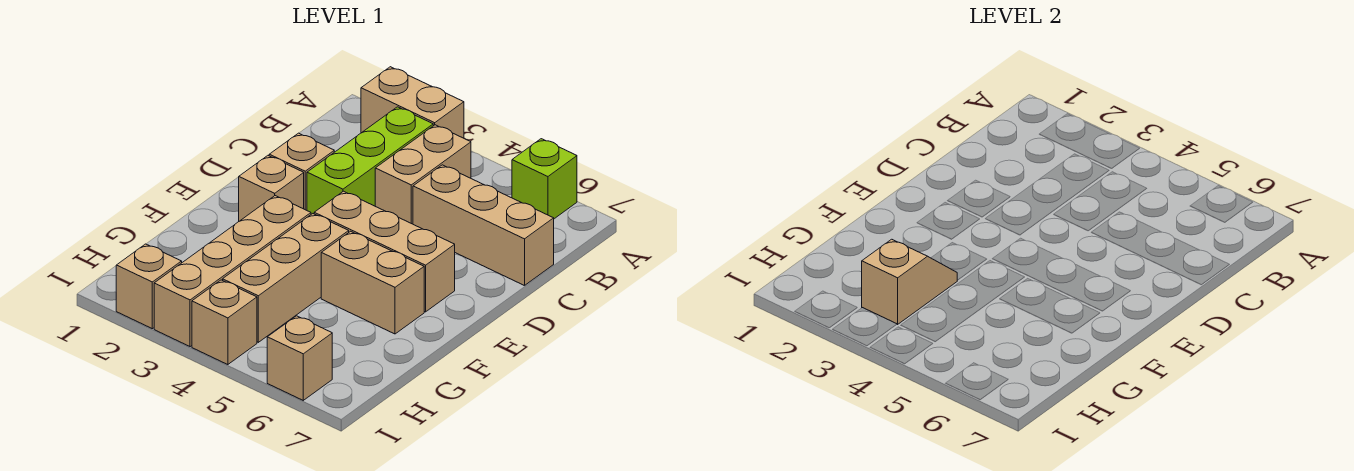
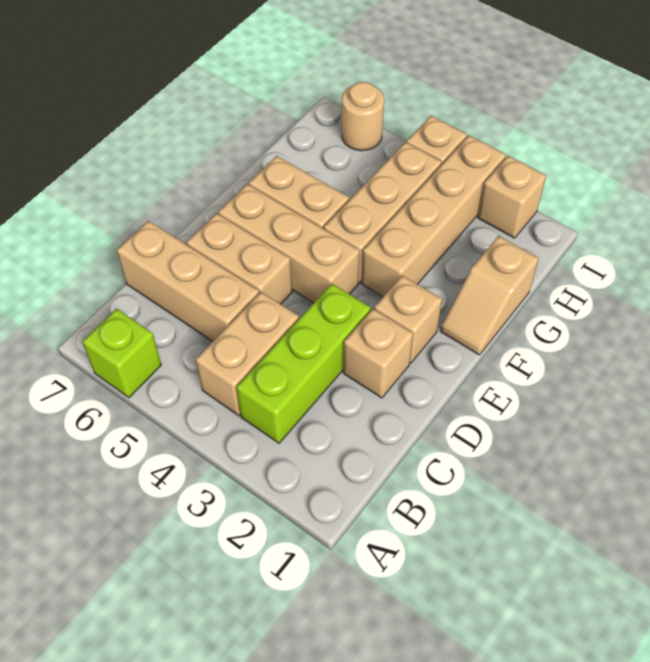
tan 1x2 brick [361,67,464,138] -> tan 1x2 brick moved to [186,213,292,304]
tan 1x2 slope [862,239,957,324] -> tan 1x2 slope moved to [440,236,539,355]
tan 1x1 brick [267,316,332,400] -> tan 1x1 round brick [342,82,384,151]

